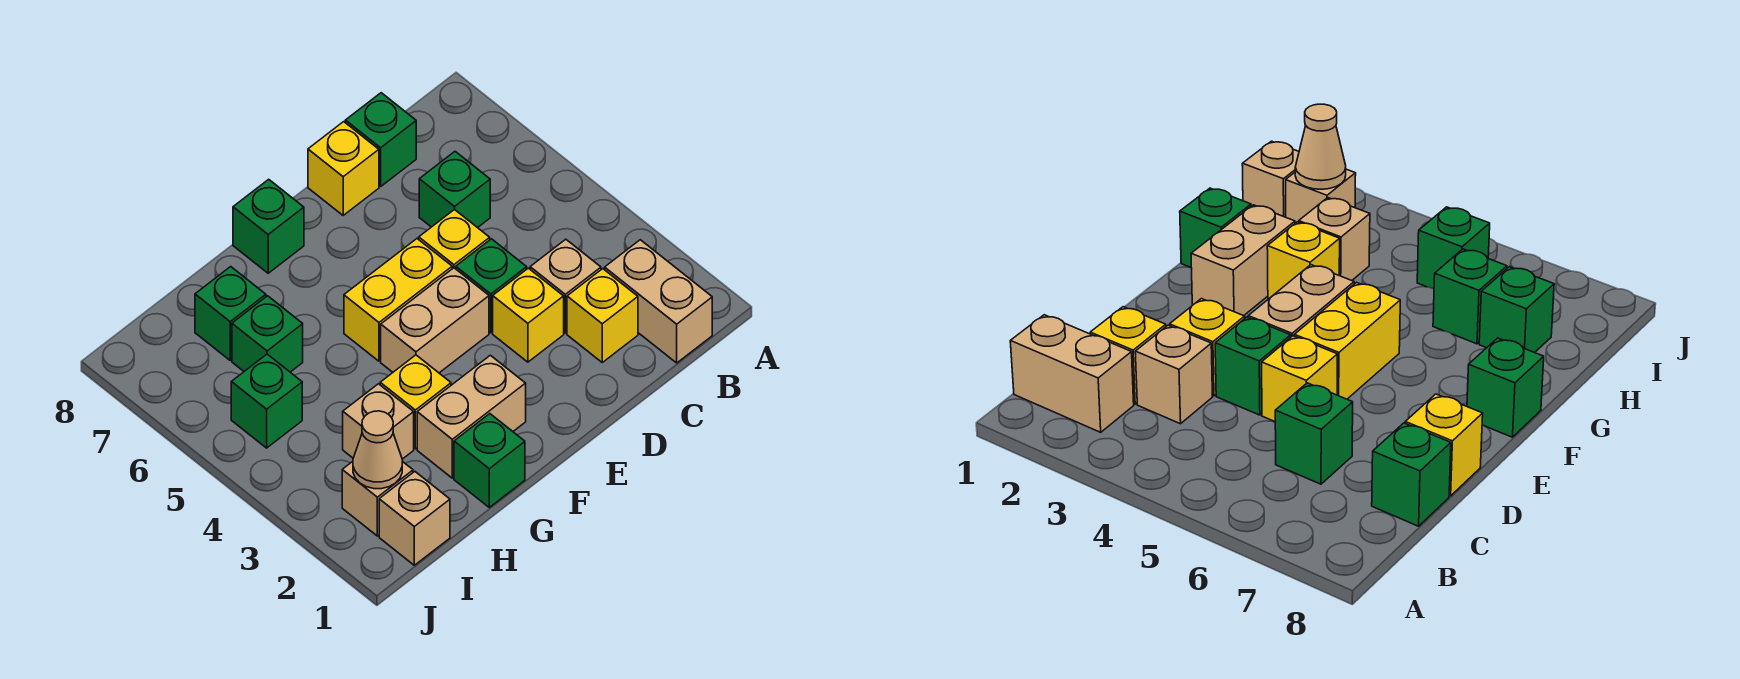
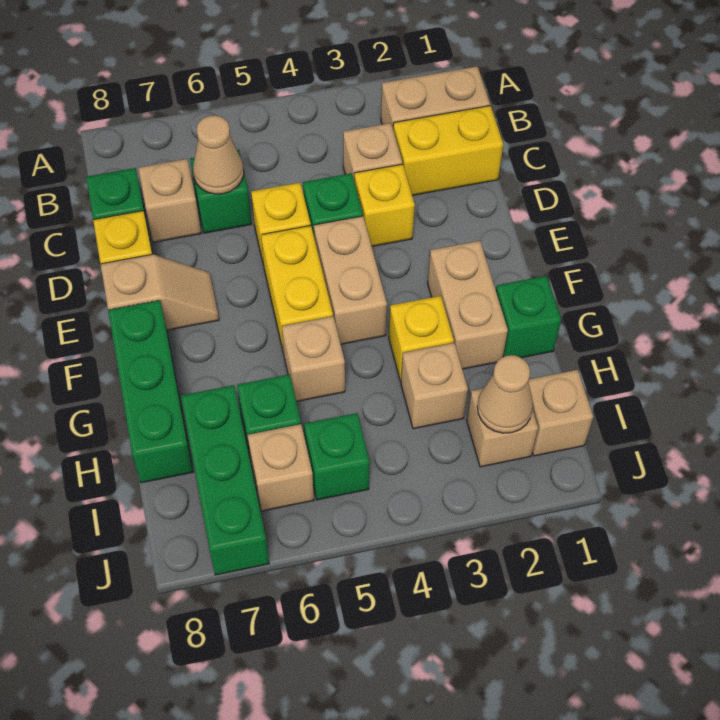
yellow 1x1 brick [567,269,638,362] -> yellow 1x2 brick [393,106,503,195]
none -> tan 1x1 cone [193,115,244,194]
none -> tan 1x1 brick [138,159,201,242]
none -> tan 1x2 slope [101,254,219,330]
green 1x1 brick [233,179,304,273] -> green 1x3 brick [108,300,193,483]
none -> tan 1x1 brick [282,316,345,402]
green 1x1 brick [195,267,266,360] -> green 1x3 brick [181,385,269,575]
none -> tan 1x1 brick [247,424,314,511]

